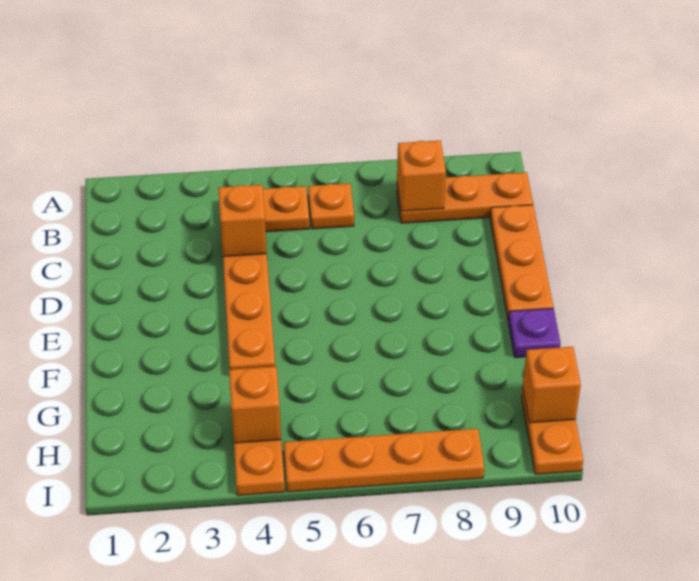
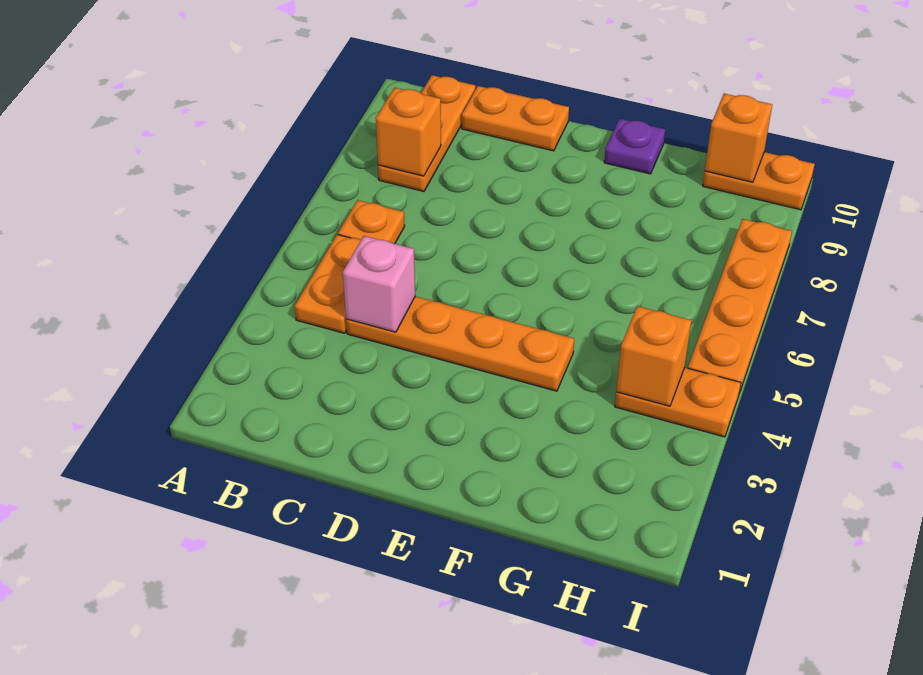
orange 1x1 brick [218,185,267,257] -> pink 1x1 brick [343,236,415,332]
orange 1x3 plate [490,205,553,321] -> orange 1x2 plate [462,86,569,151]

